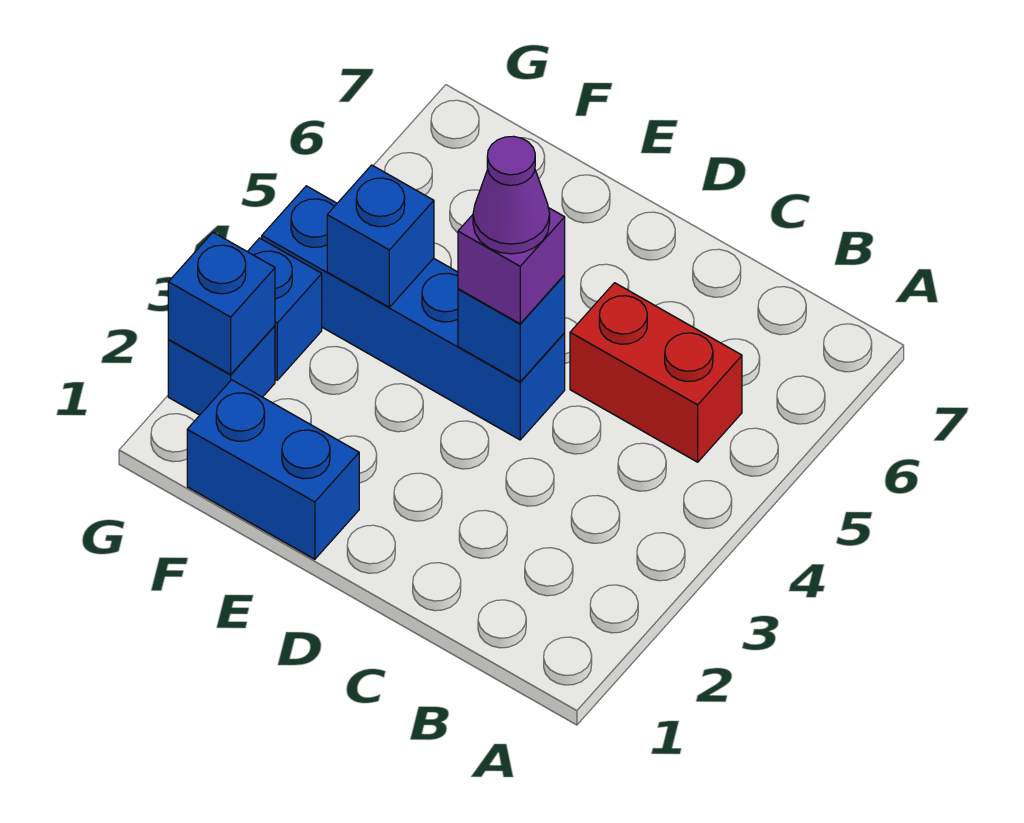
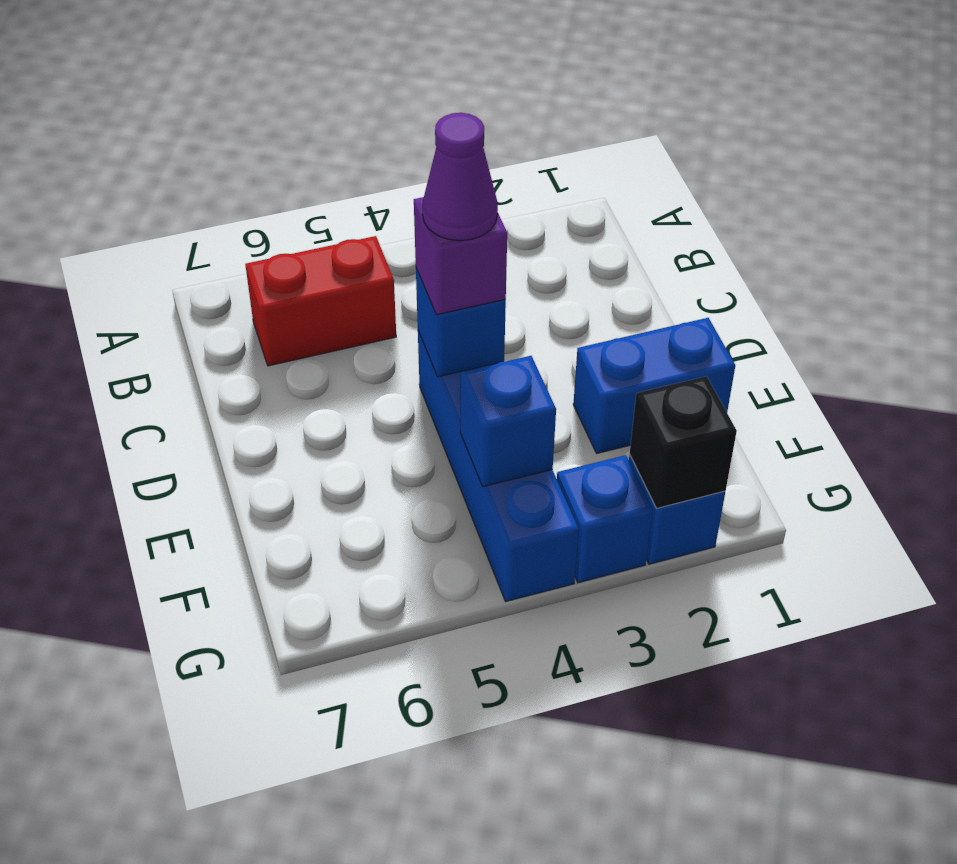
red 1x2 brick [570,283,742,462] -> red 1x2 brick turned to [245,236,396,366]
blue 1x2 brick [187,380,359,559] -> blue 1x2 brick turned to [573,318,735,453]
blue 1x1 brick [168,232,275,374] -> black 1x1 brick [630,376,737,508]

